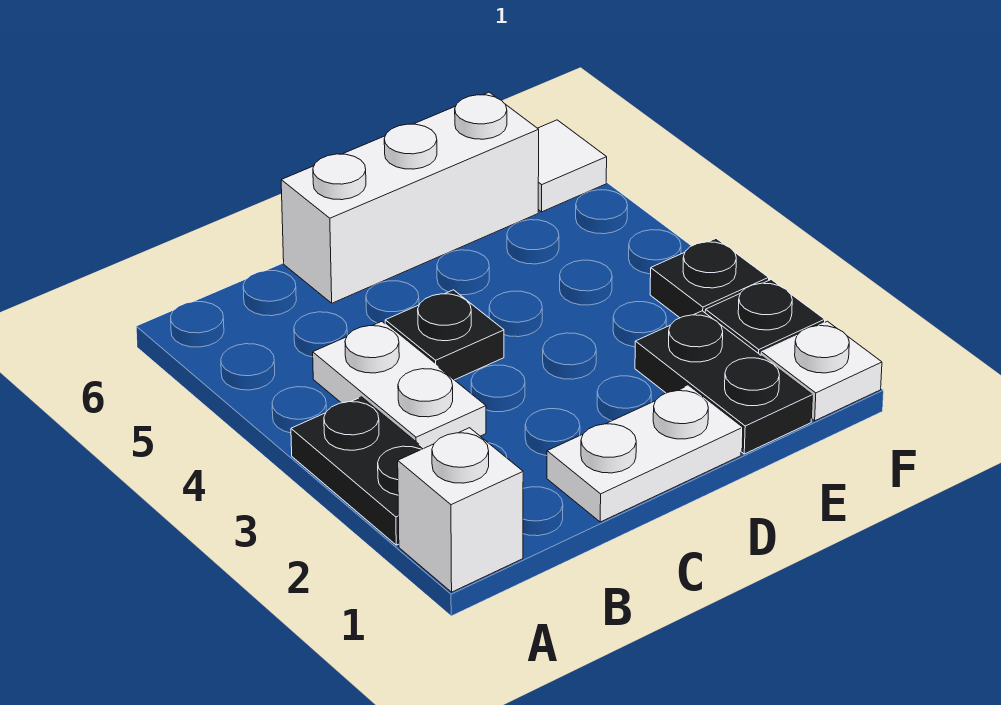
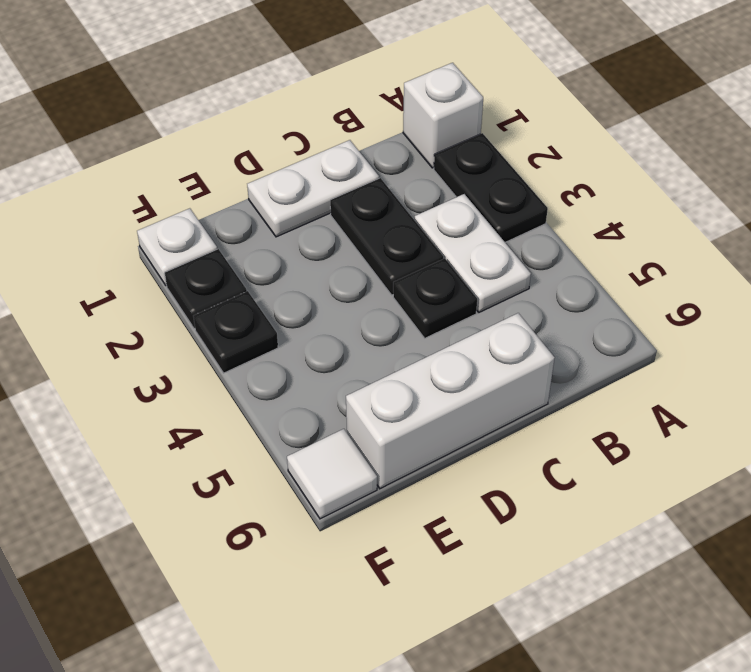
black 1x2 plate [635,311,812,454] -> black 1x2 plate moved to [330,178,443,295]

